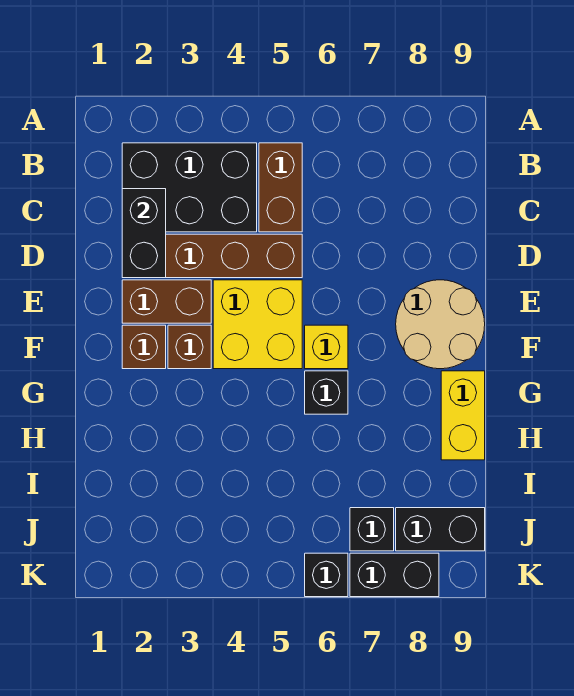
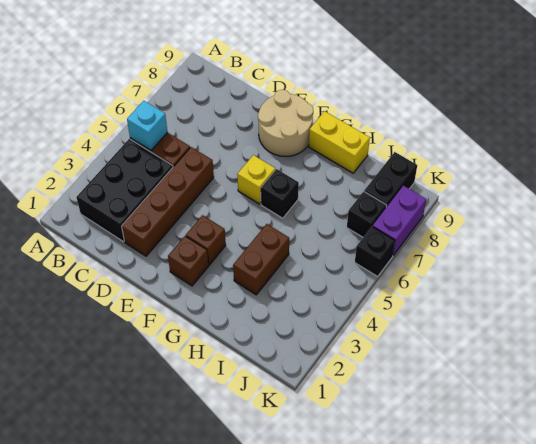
none -> cyan 1x1 brick [127,101,167,150]
black 1x2 brick [122,189,166,278] -> none
brown 1x2 brick [122,280,211,323] -> brown 1x2 brick moved to [233,224,289,295]
yellow 2x2 brick [213,280,302,369] -> none
black 1x2 brick [350,553,439,597] -> purple 1x2 brick [373,186,426,255]

